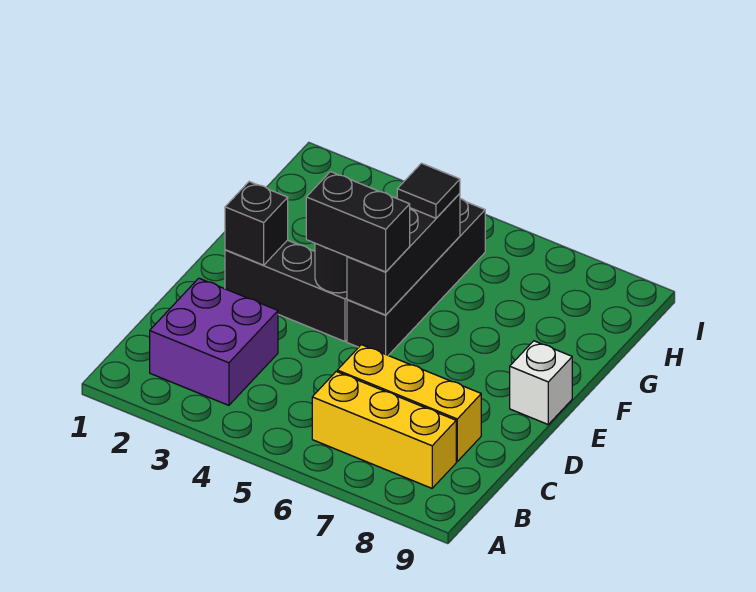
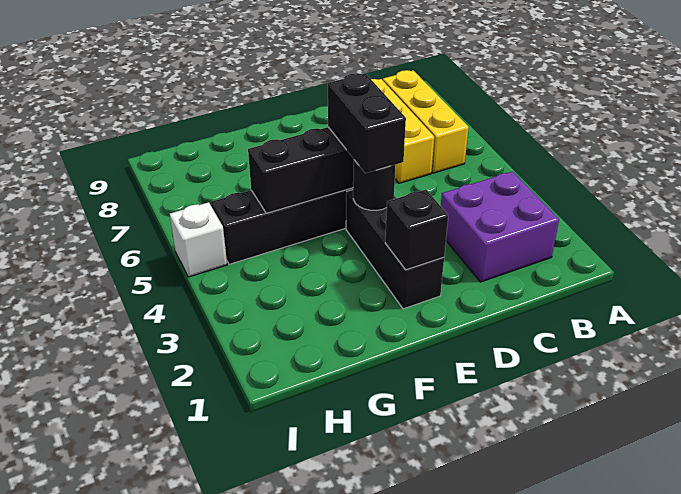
white 1x1 brick [510,341,572,424] -> white 1x1 brick moved to [170,202,227,277]
black 1x1 tile [397,163,460,218] -> none

